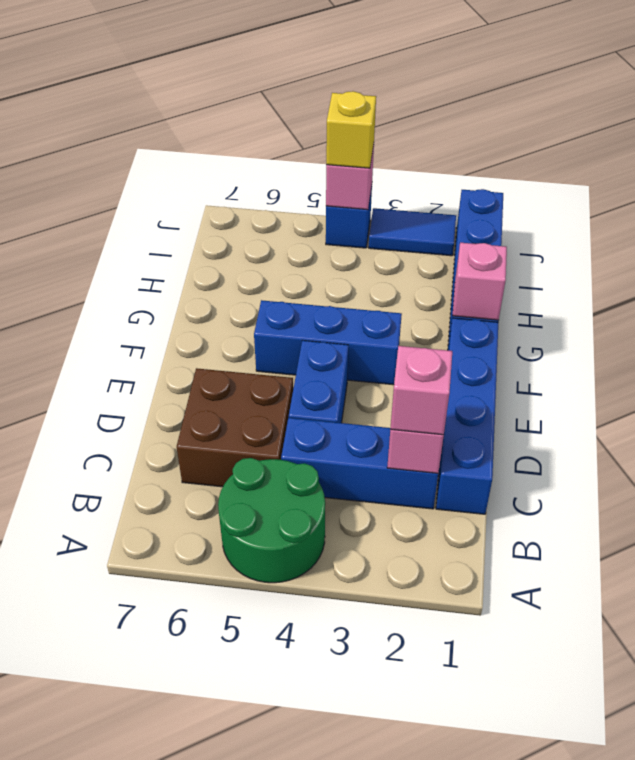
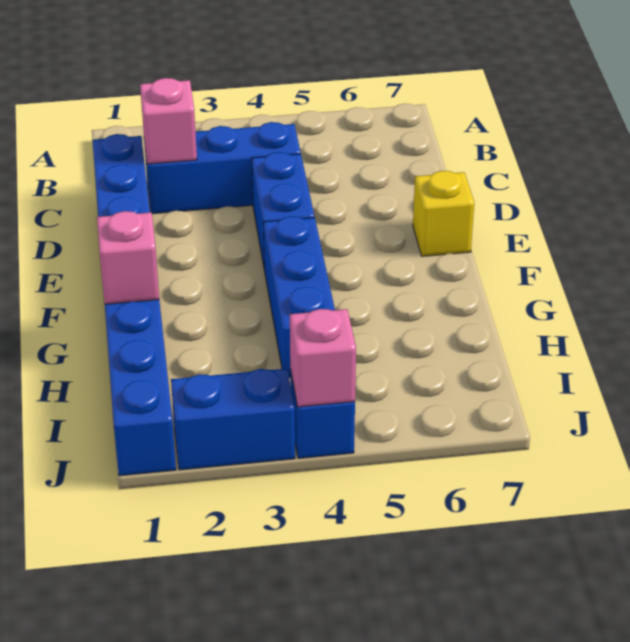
green 2x2 round brick [218,458,325,583] -> none
pink 1x1 brick [390,346,452,435] -> none
brown 2x2 brick [177,368,293,487] -> none
blue 1x3 brick [254,300,402,385] -> blue 1x3 brick turned to [263,216,335,377]
blue 1x2 tile [369,208,456,256] -> blue 1x2 brick [171,369,295,470]
yellow 1x1 brick [326,91,376,168] -> yellow 1x1 brick moved to [413,171,474,256]

